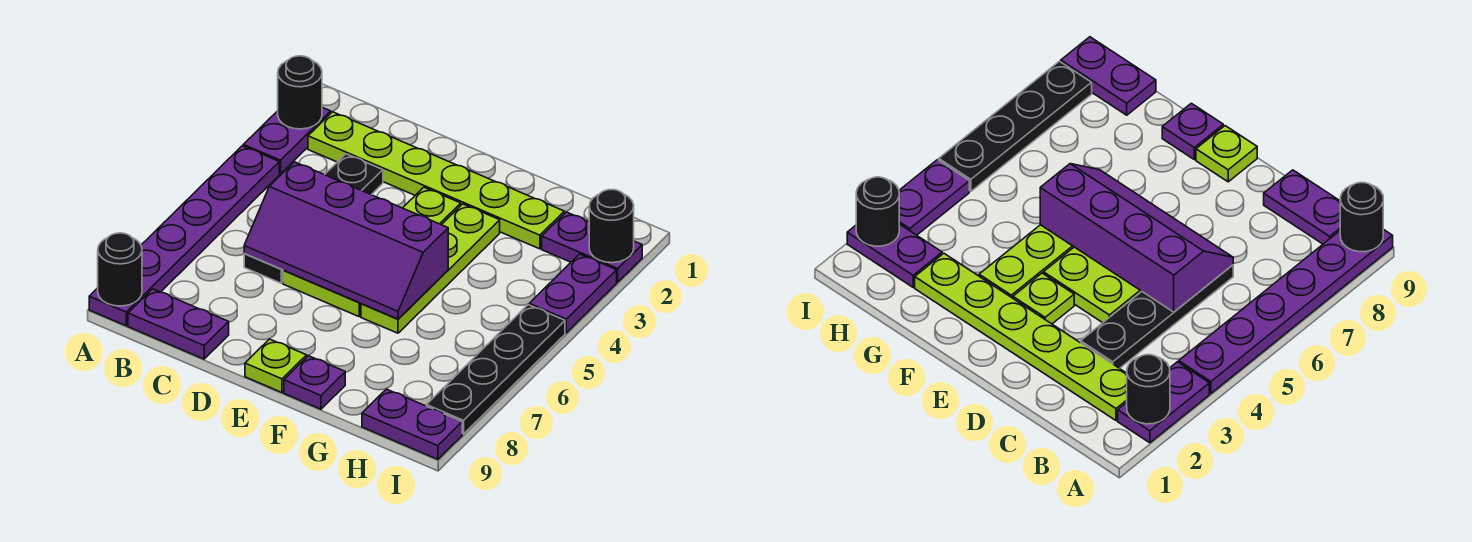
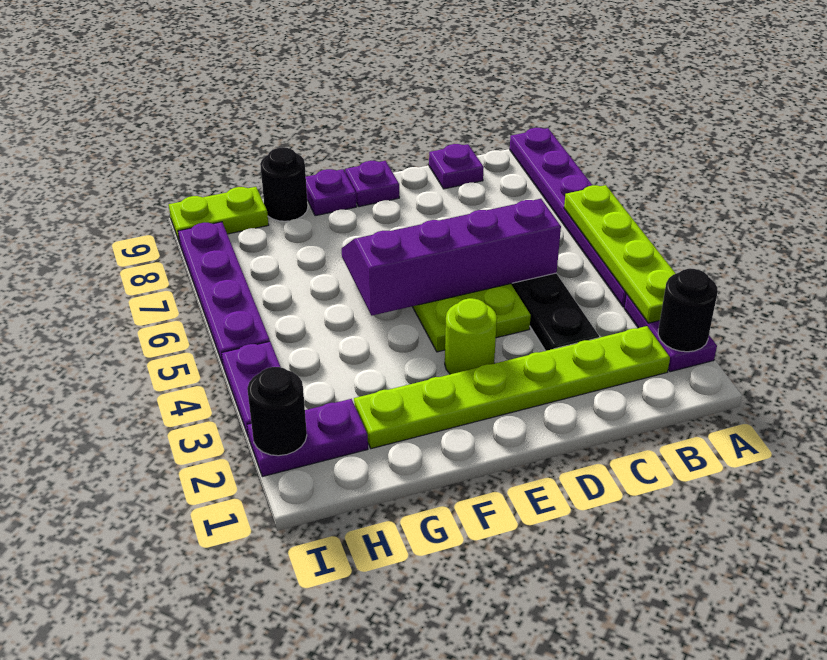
black 1x1 round brick [98,233,142,306] -> black 1x1 round brick moved to [260,148,308,221]
purple 1x2 plate [128,289,229,359] -> purple 1x1 plate [429,144,484,189]
lime 1x1 plate [403,187,461,225] -> lime 1x1 round brick [445,298,497,374]
lime 1x1 plate [245,339,307,392] -> purple 1x1 plate [345,161,399,207]
lime 1x4 plate [361,204,500,333] -> lime 1x4 plate moved to [564,185,676,323]
purple 1x2 plate [362,389,462,459] -> lime 1x2 plate [169,187,269,243]
black 1x4 plate [426,305,565,434] -> purple 1x4 plate [178,222,270,364]

